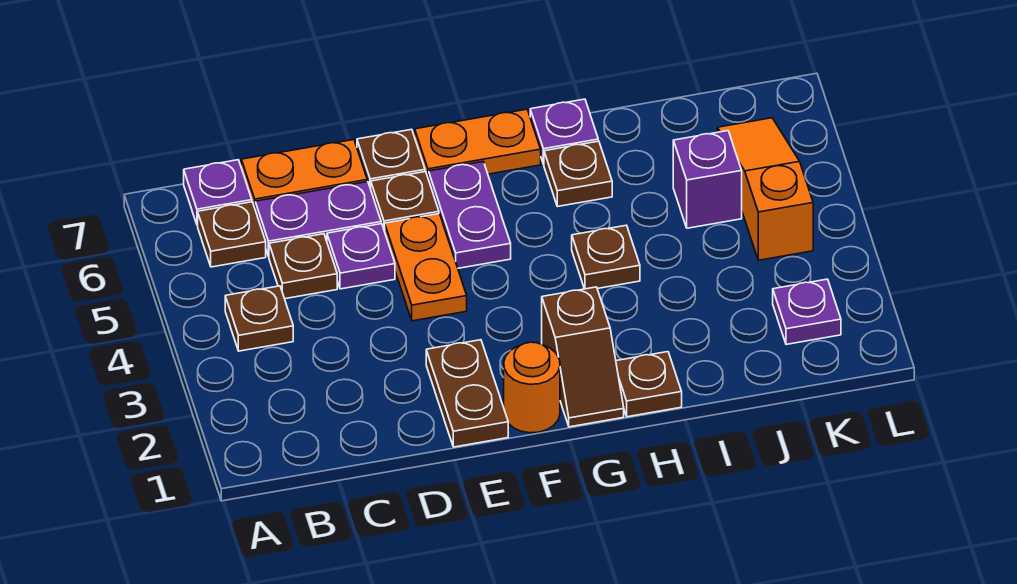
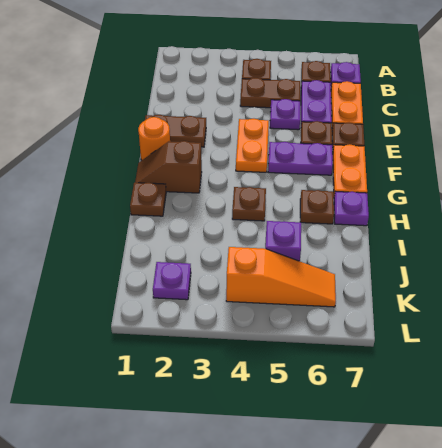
brown 1x1 plate [269,234,337,299] -> brown 1x2 plate [240,78,300,108]
orange 1x2 plate [385,214,467,321] -> orange 1x2 plate turned to [236,119,269,172]

